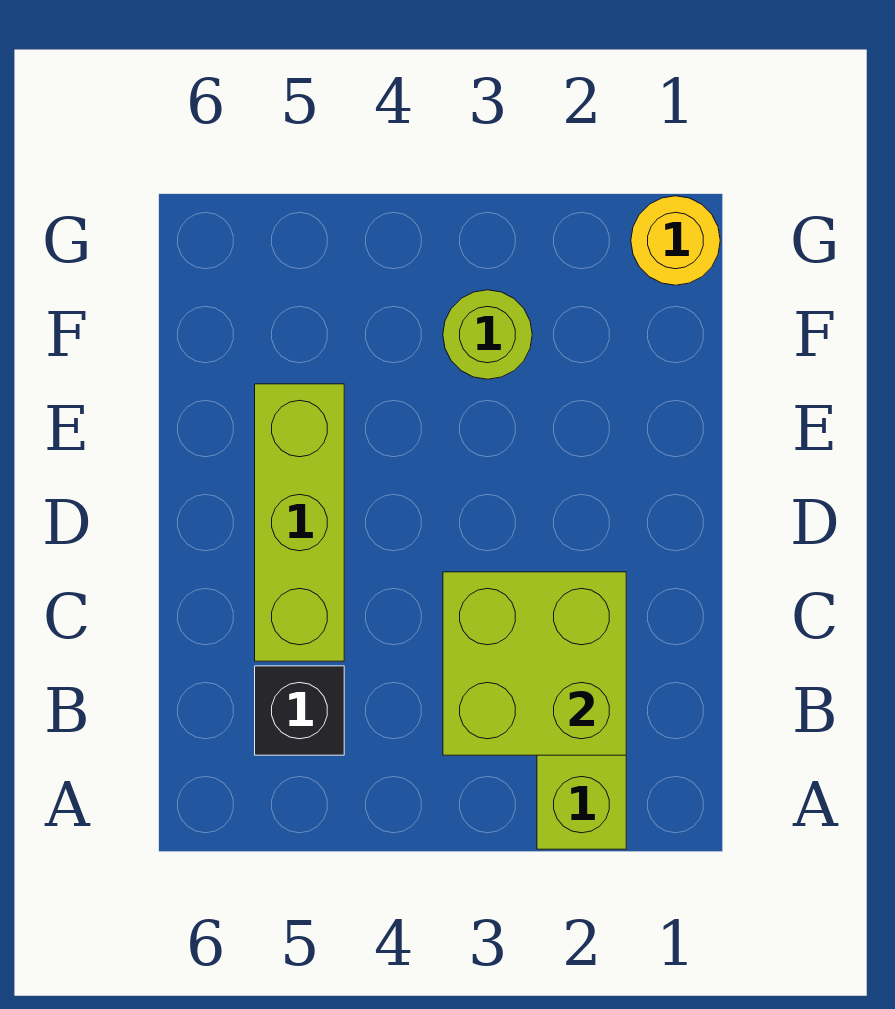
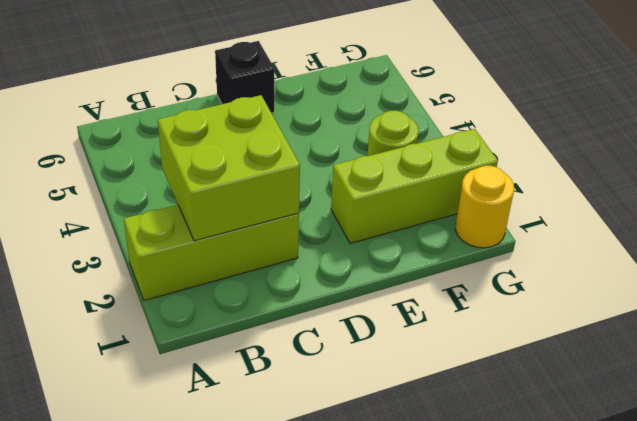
black 1x1 brick [255,666,344,755] -> black 1x1 brick moved to [215,41,274,113]
lime 1x3 brick [255,384,344,661] -> lime 1x3 brick moved to [331,129,498,243]

